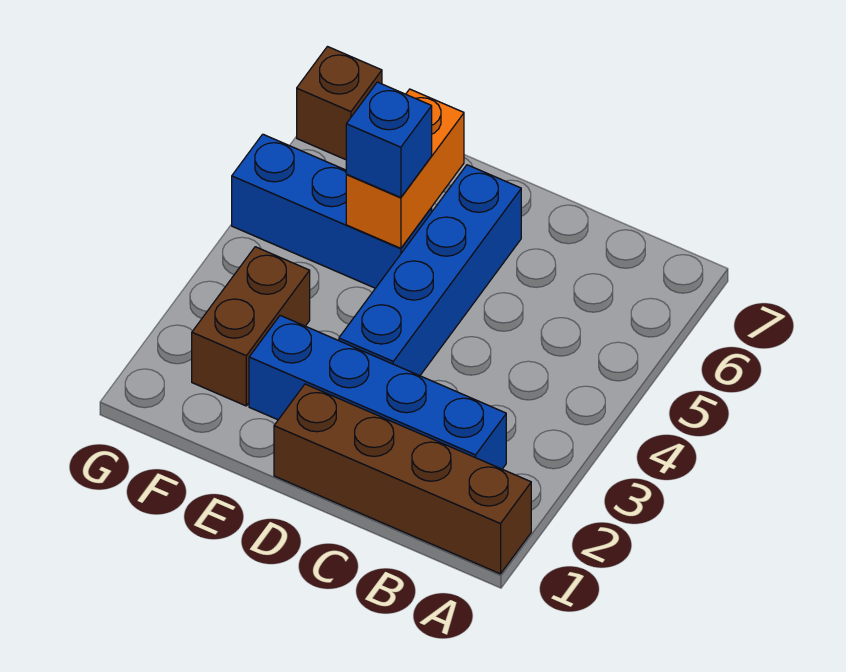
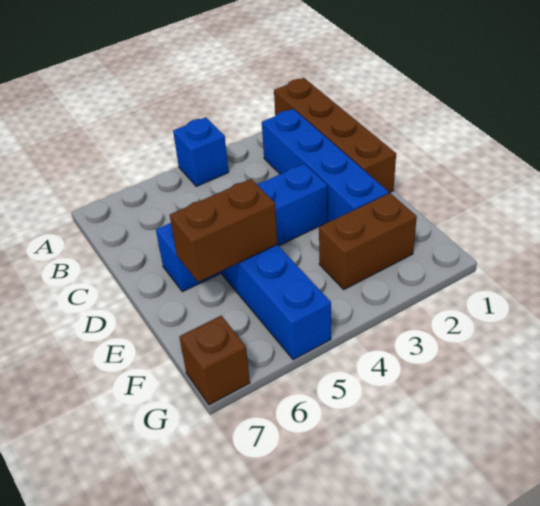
orange 1x2 brick [346,89,464,248] -> brown 1x2 brick [170,179,277,282]
blue 1x1 brick [346,82,432,198] -> blue 1x1 brick moved to [173,117,229,186]

